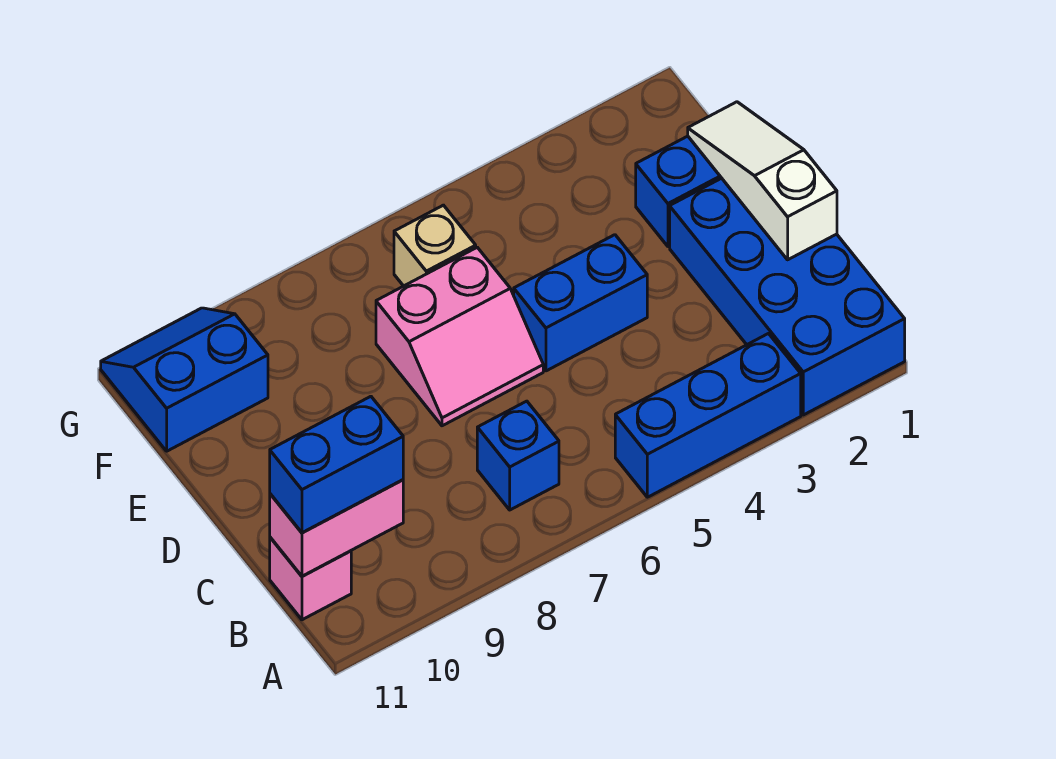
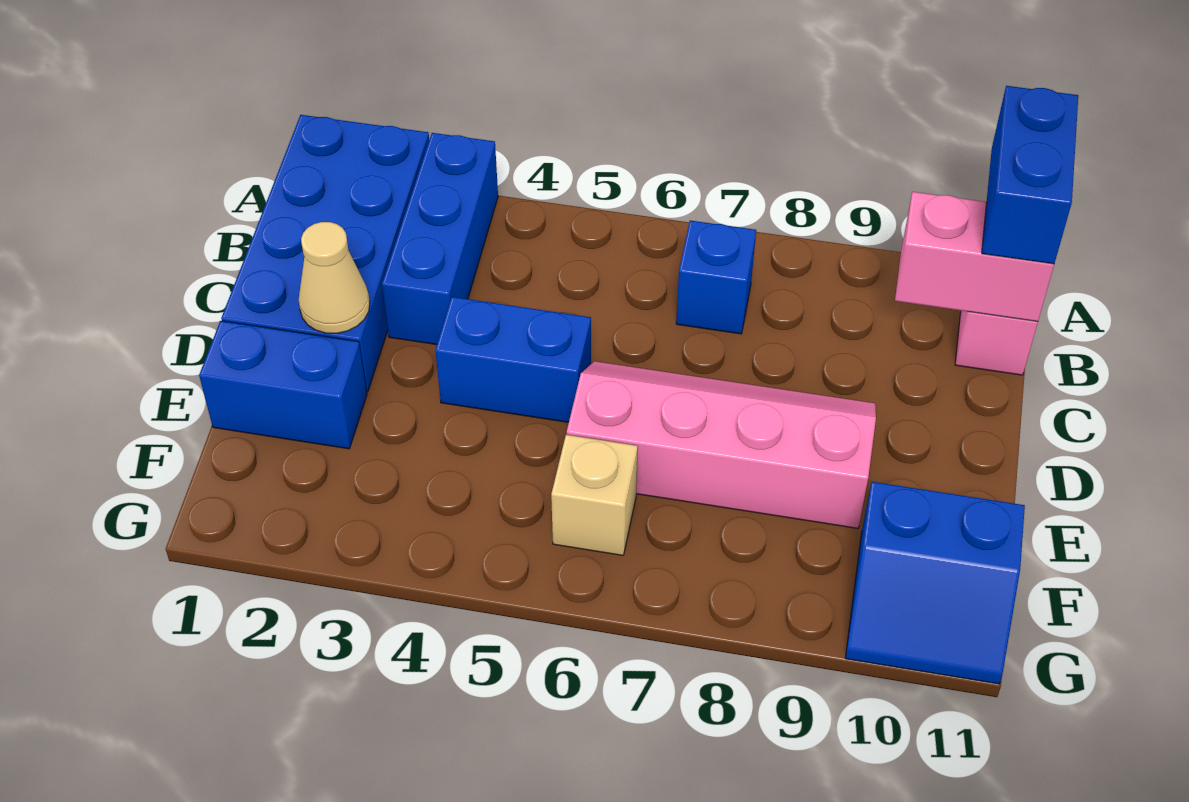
blue 1x3 brick [615,334,801,497] -> blue 1x3 brick turned to [382,133,498,345]
blue 1x2 brick [270,396,403,533] -> blue 1x2 brick turned to [982,86,1078,264]
white 1x3 slope [688,102,837,260] -> none
none -> tan 1x1 cone [298,222,370,333]
pink 2x2 slope [376,247,543,426] -> pink 2x4 slope [567,361,876,528]

